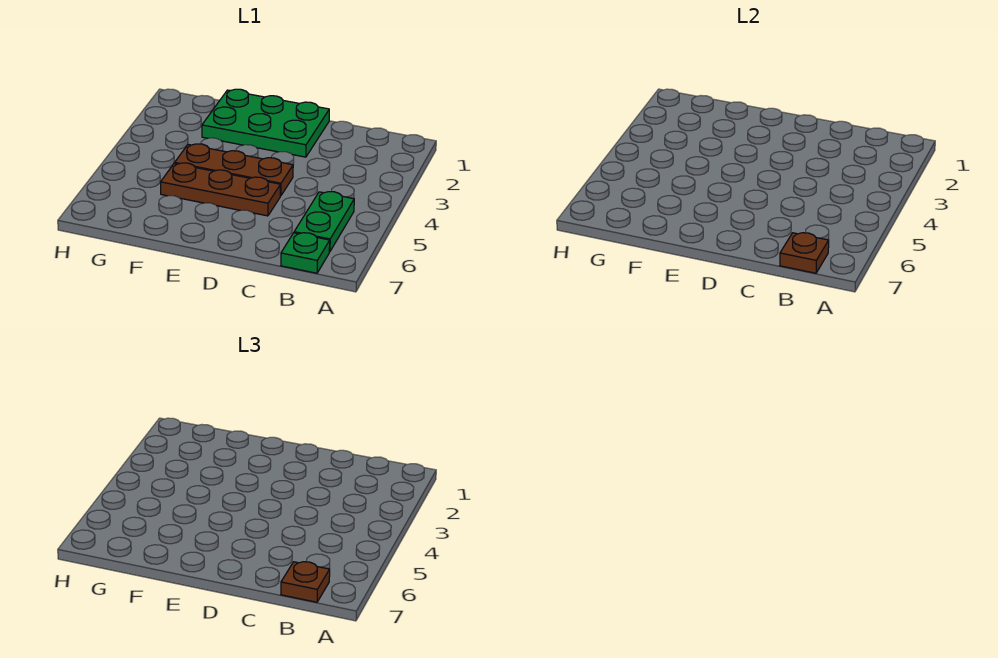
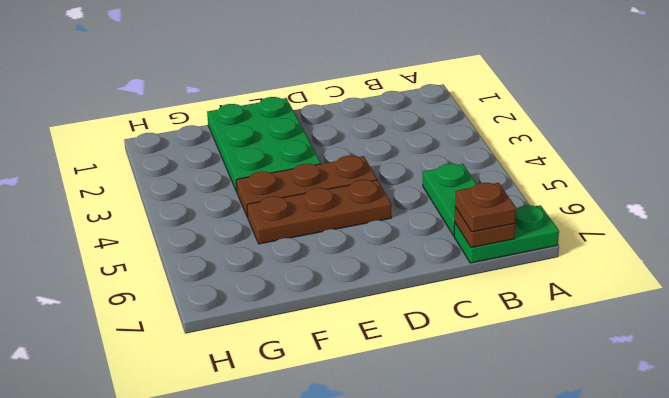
green 1x1 plate [281,233,330,273] -> green 1x2 plate [454,205,559,263]
green 2x3 plate [202,89,329,157] -> green 2x3 plate turned to [207,97,321,192]

